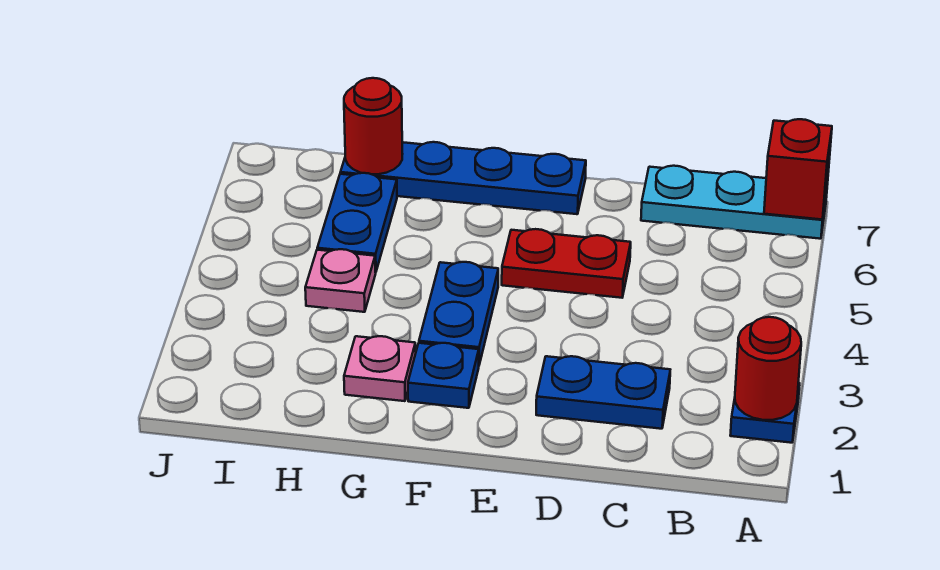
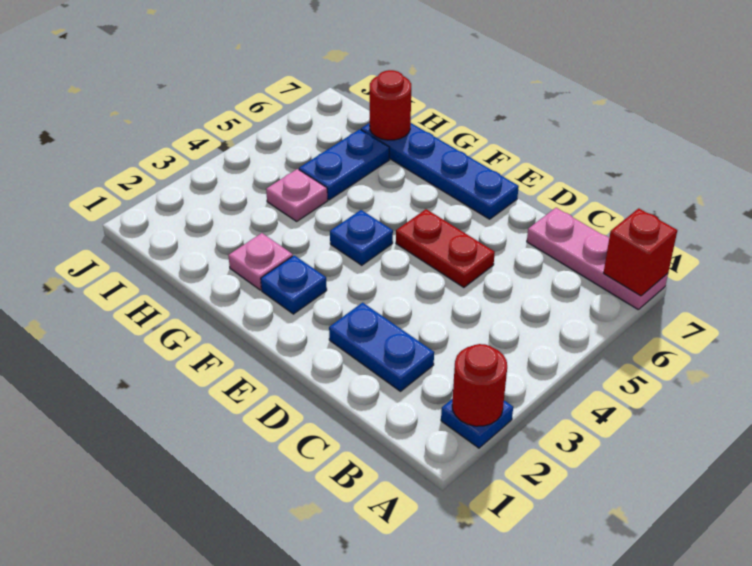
cyan 1x3 plate [641,166,827,239] -> pink 1x3 plate [527,208,668,309]
blue 1x2 plate [419,262,498,364] -> blue 1x1 plate [330,210,393,265]

